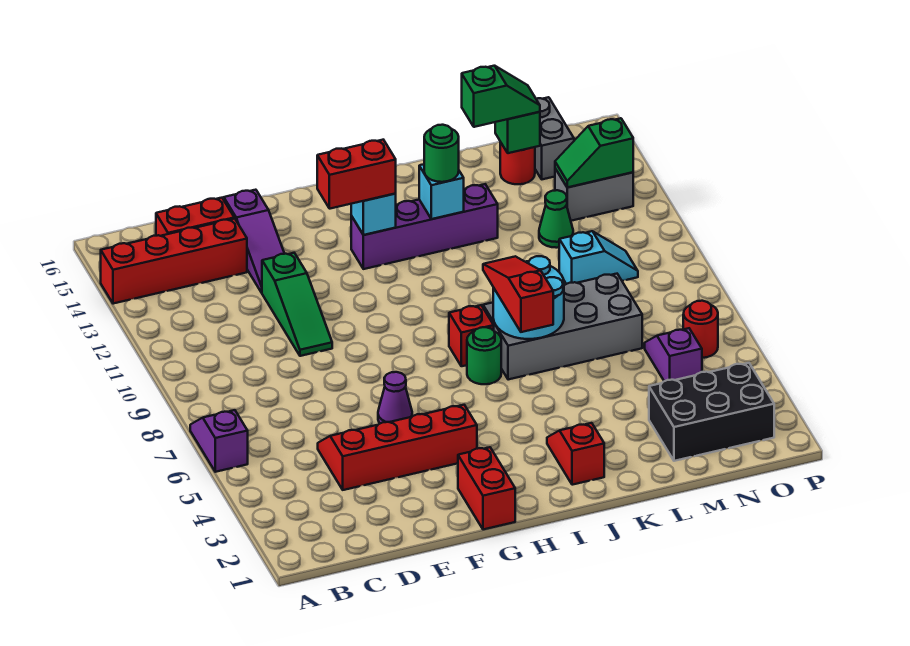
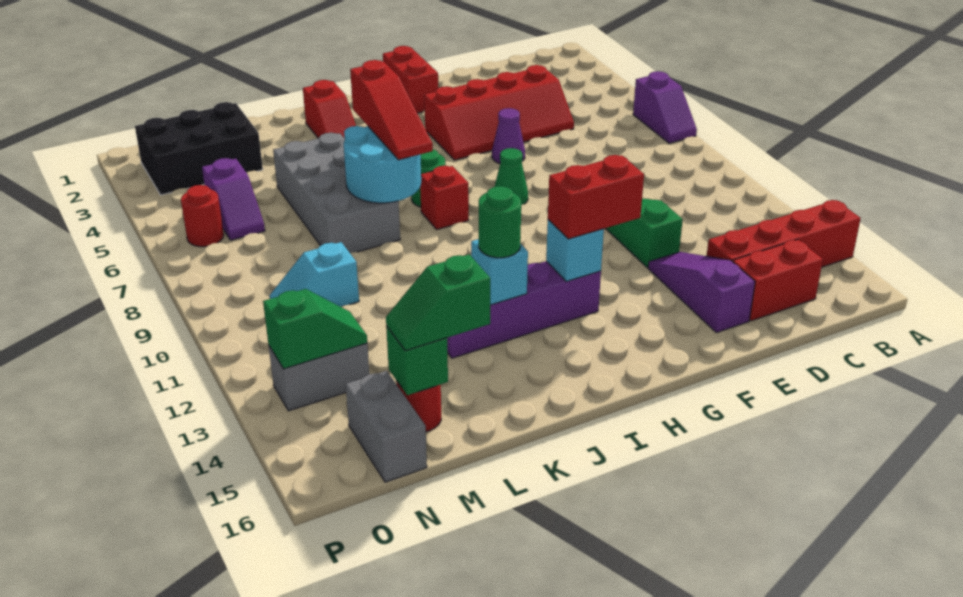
grey 2x4 brick [483,274,642,380] -> grey 2x4 brick turned to [273,133,400,253]
green 1x1 cone [539,190,573,248] -> green 1x1 cone moved to [495,148,528,205]

